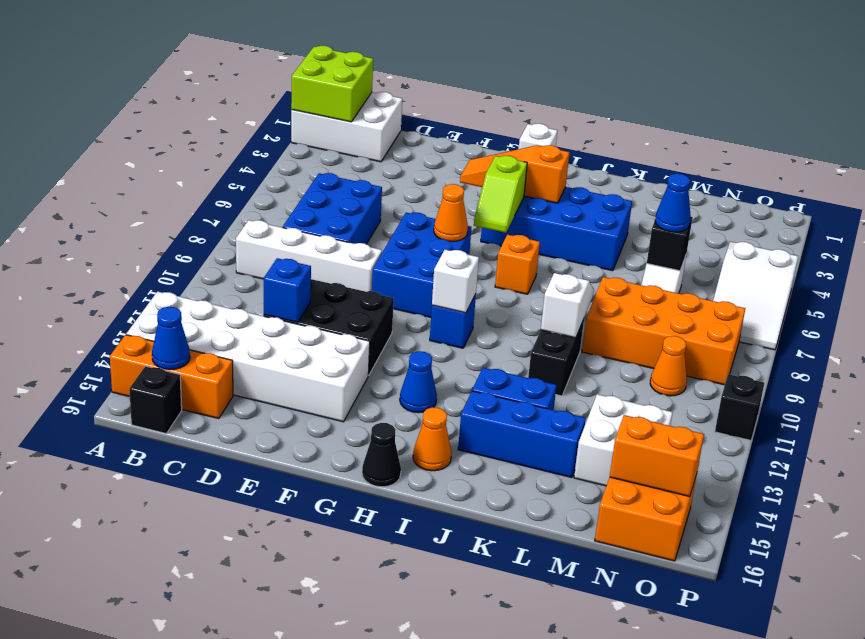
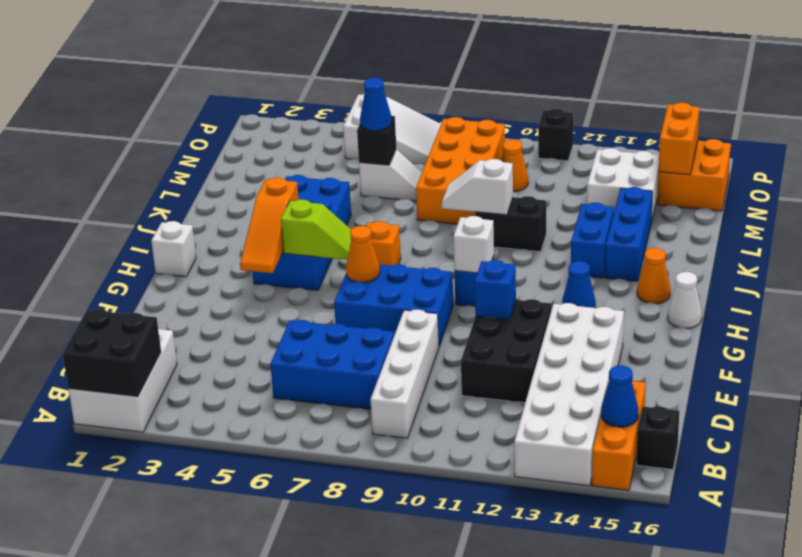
lime 2x2 brick [291,46,373,122] -> black 2x2 brick [63,309,161,397]
blue 1x1 brick [264,258,311,323] -> blue 1x1 brick moved to [475,260,516,320]
black 1x1 cone [362,423,401,487] -> white 1x1 cone [668,272,702,328]

